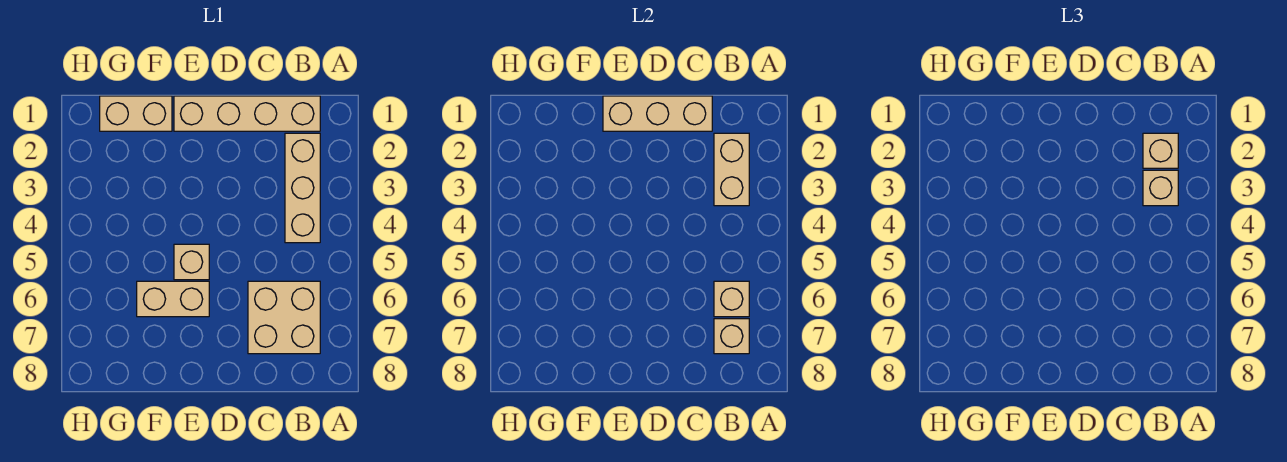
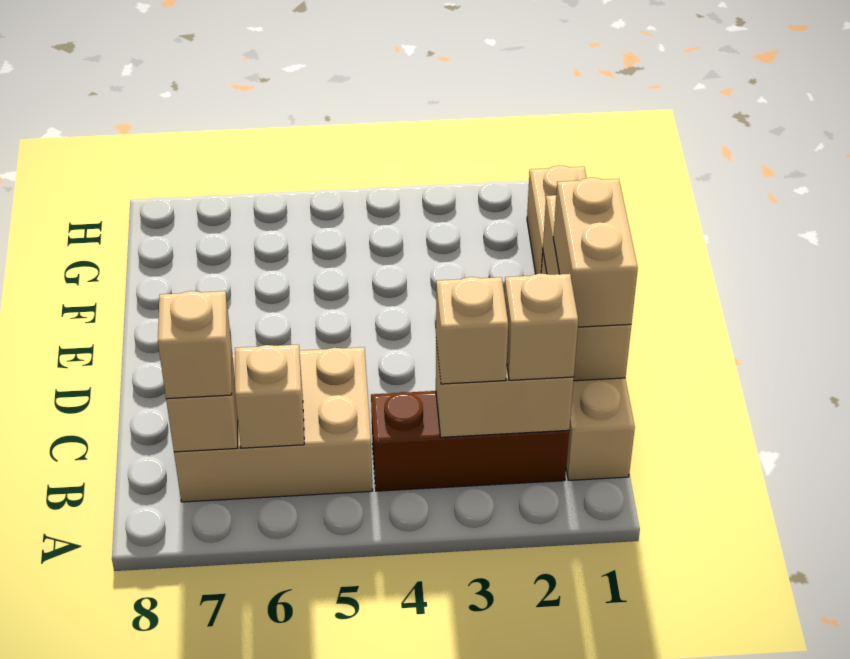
tan 1x3 brick [285,133,320,243] -> brown 1x3 brick [371,391,569,491]
tan 2x2 brick [248,281,320,354] -> tan 2x3 brick [174,347,373,502]
tan 1x1 brick [174,244,209,280] -> tan 1x1 brick moved to [158,291,232,399]
tan 1x2 brick [137,281,209,317] -> tan 1x2 brick moved to [553,178,638,327]

